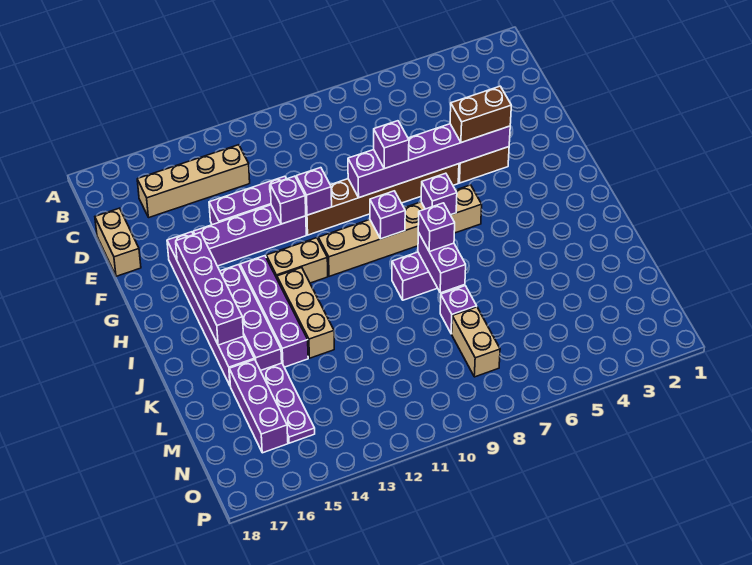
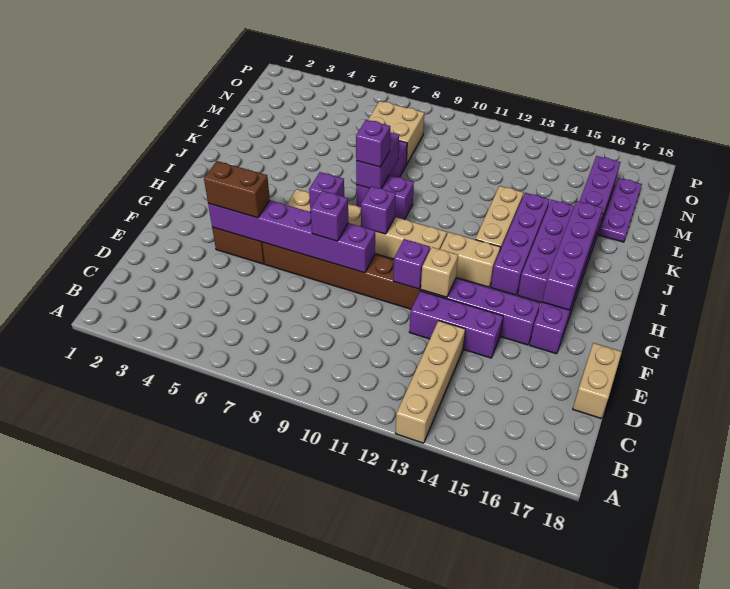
tan 1x4 brick [137,145,250,217] -> tan 1x4 brick turned to [395,321,465,443]
purple 1x1 brick [270,176,306,224] -> tan 1x1 brick [421,247,458,297]
purple 1x3 plate [261,363,315,443] -> purple 1x3 plate moved to [599,178,642,242]
tan 1x2 brick [452,307,500,377] -> tan 2x2 brick [368,101,424,164]

